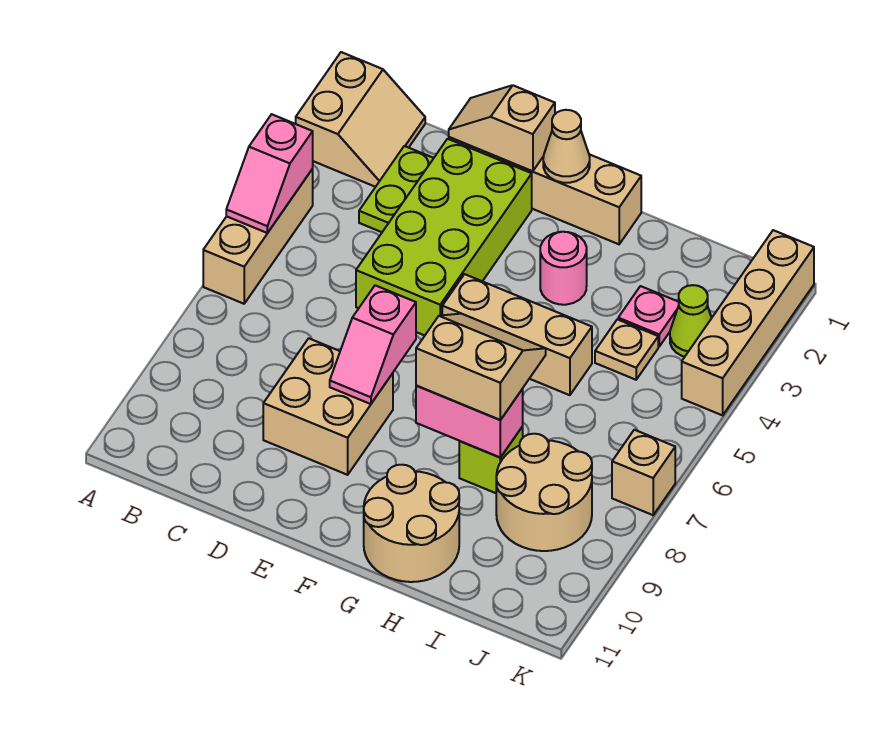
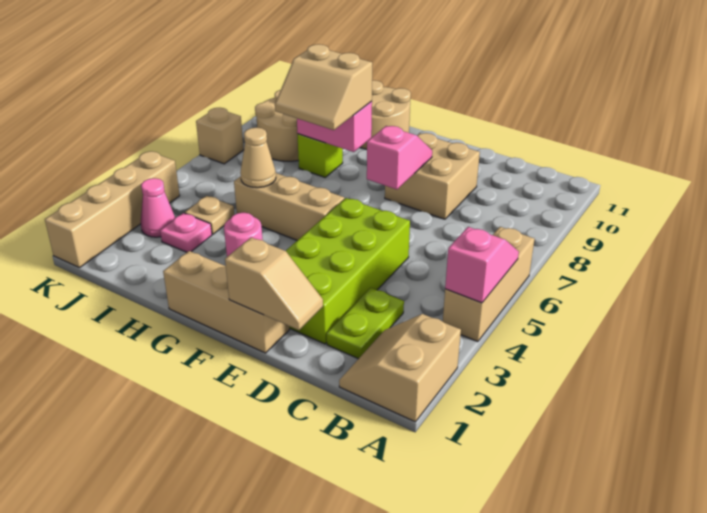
tan 1x1 cone [543,110,590,183] -> tan 1x1 cone moved to [240,128,276,188]
lime 1x1 cone [670,285,711,357] -> pink 1x1 cone [141,178,175,237]

